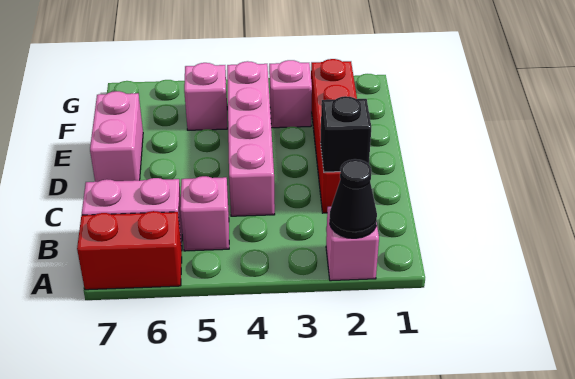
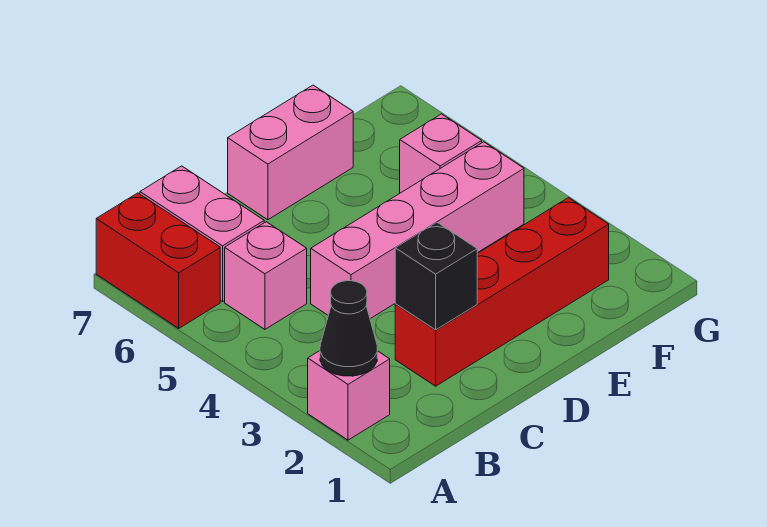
pink 1x1 brick [269,60,312,128] -> none

